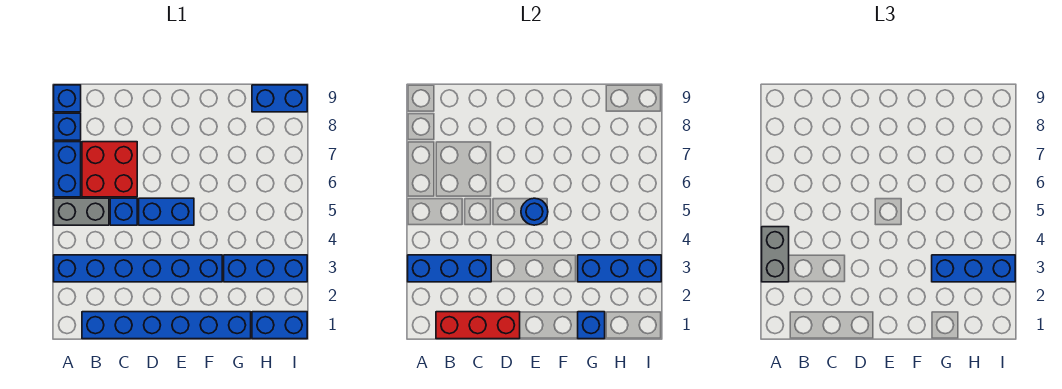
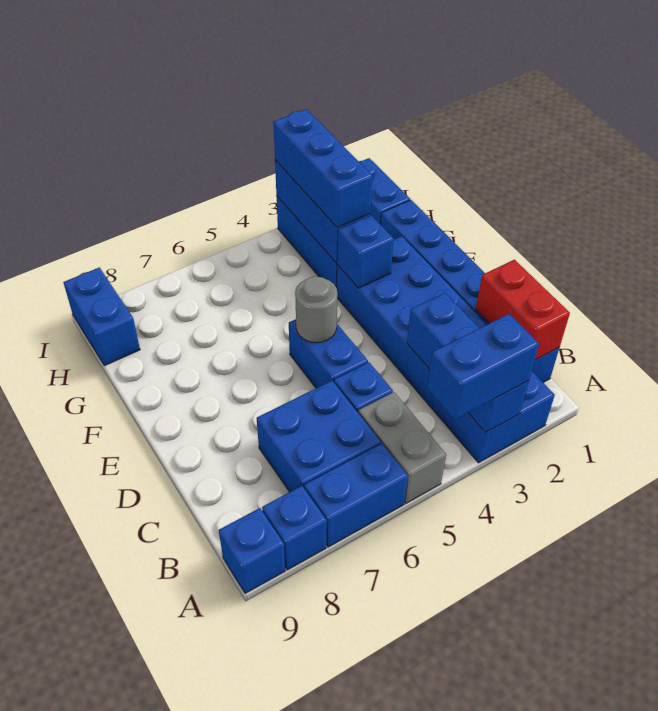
blue 1x6 brick [54,255,222,282] -> blue 2x6 brick [337,236,555,463]
grey 1x2 brick [762,227,789,282] -> blue 1x2 brick [427,314,539,420]
red 1x3 brick [436,312,520,339] -> red 1x2 brick [475,260,570,360]
red 2x2 brick [82,142,137,197] -> blue 2x2 brick [257,381,381,492]
blue 1x1 round brick [521,198,548,225] -> grey 1x1 round brick [295,276,337,343]
blue 1x1 brick [578,312,605,339] -> blue 1x1 brick moved to [337,215,394,288]

